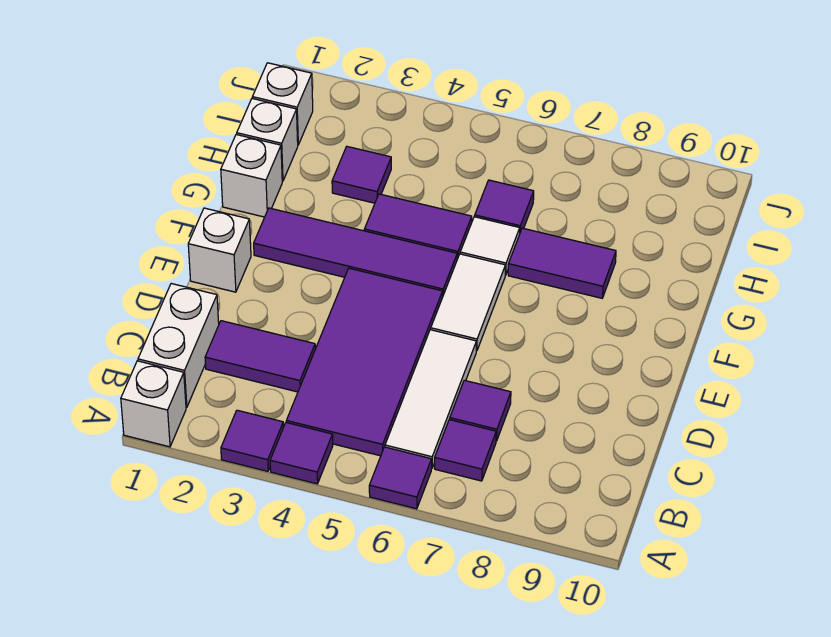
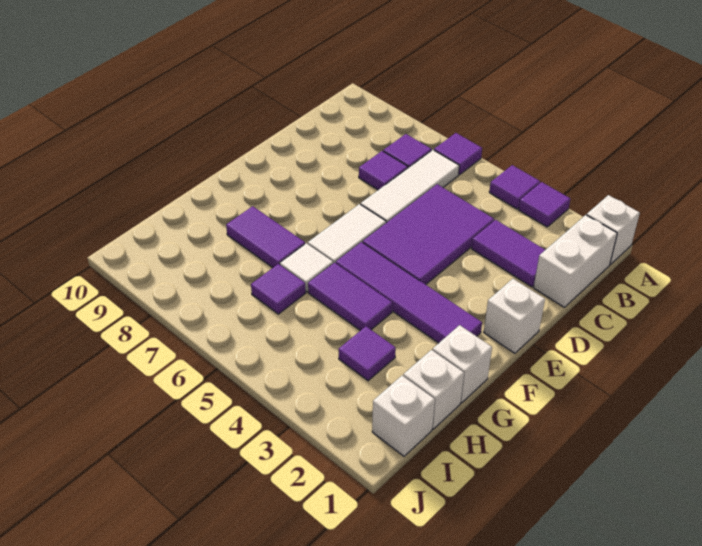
purple 2x4 tile [286,268,443,456] -> purple 2x3 tile [363,184,494,285]

